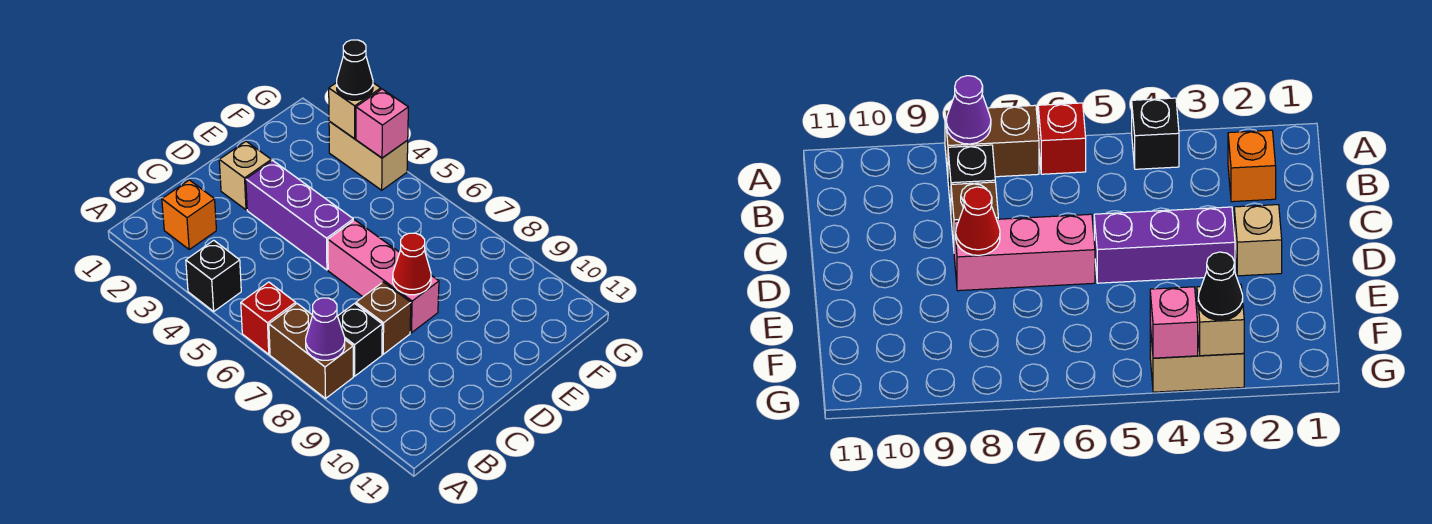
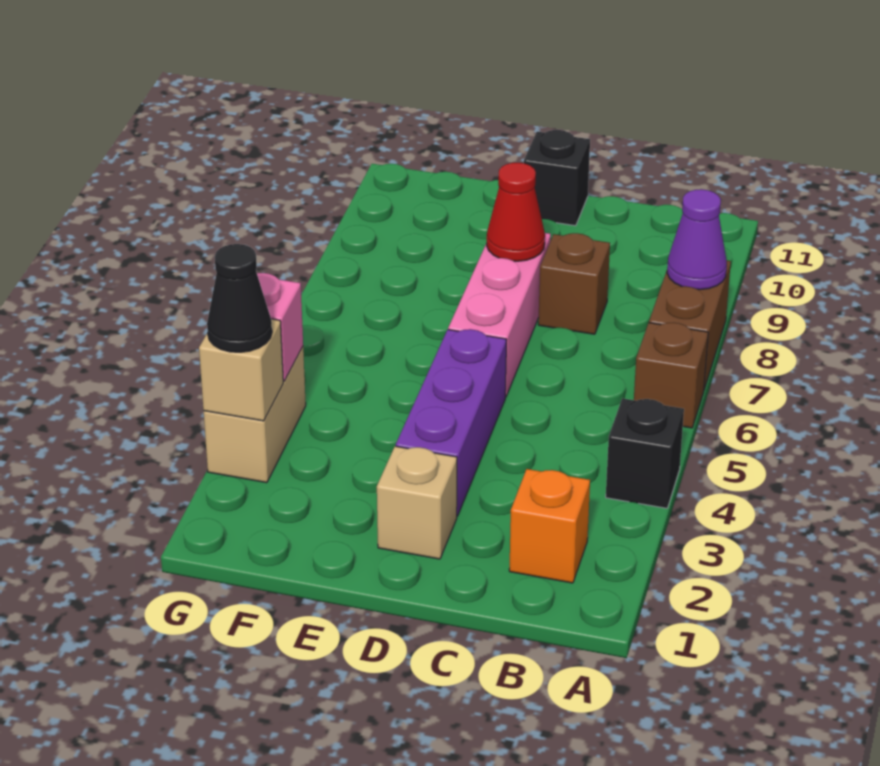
red 1x1 brick [241,282,296,354] -> brown 1x1 brick [634,323,708,428]
black 1x1 brick [338,303,382,376] -> black 1x1 brick moved to [524,130,590,226]

